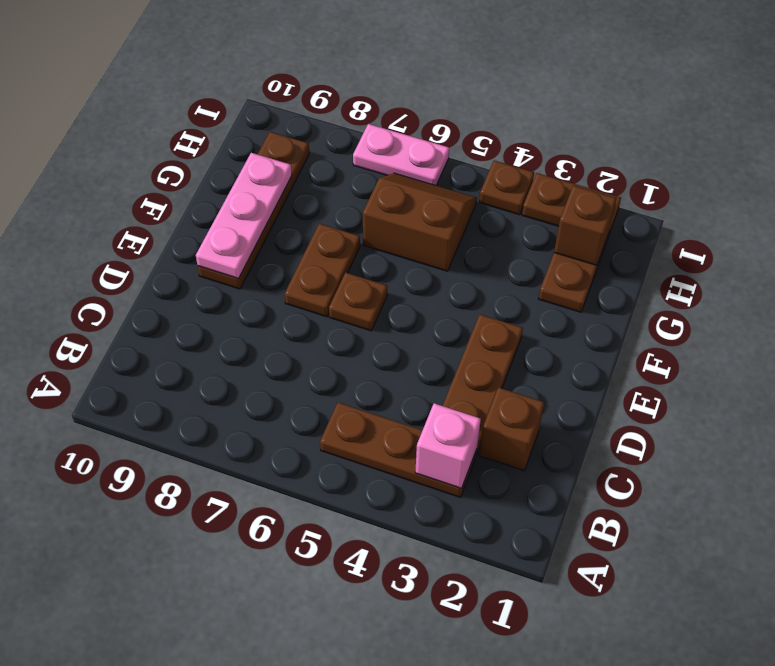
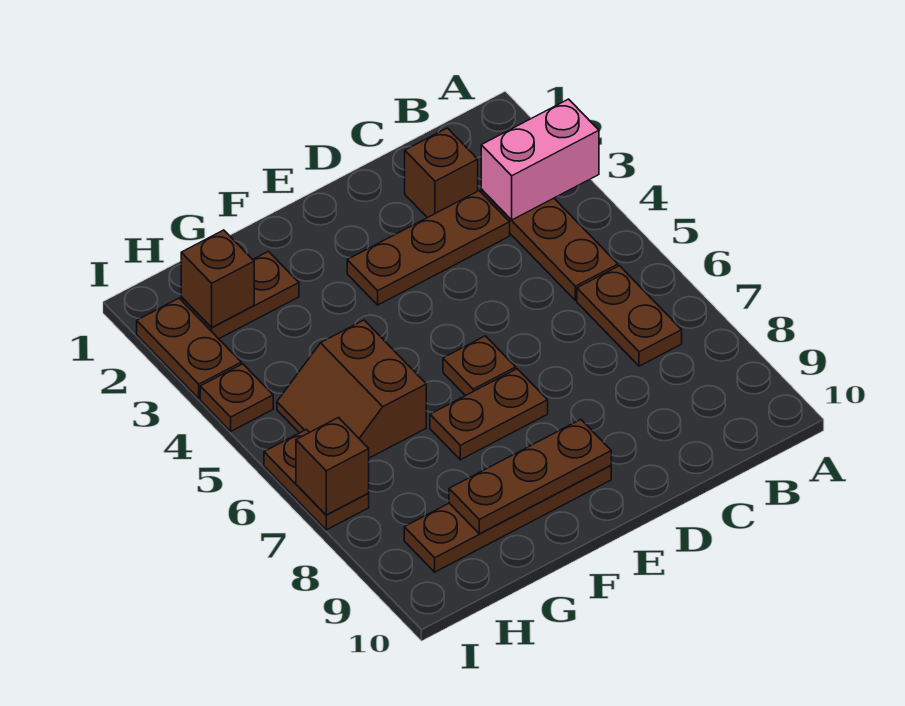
pink 1x1 brick [415,403,481,489] -> pink 1x2 brick [481,99,599,220]
none -> brown 1x2 plate [577,266,682,366]
pink 1x3 plate [196,153,292,279] -> brown 1x3 plate [449,420,611,534]
pink 1x2 plate [353,124,449,185] -> brown 1x2 plate [264,430,369,530]
none -> brown 1x1 brick [296,418,369,515]

